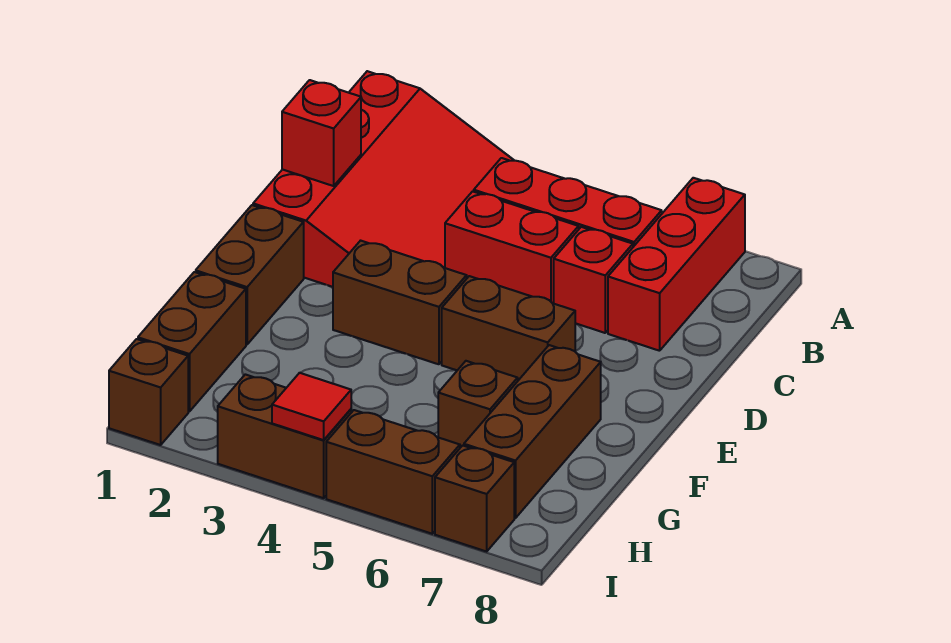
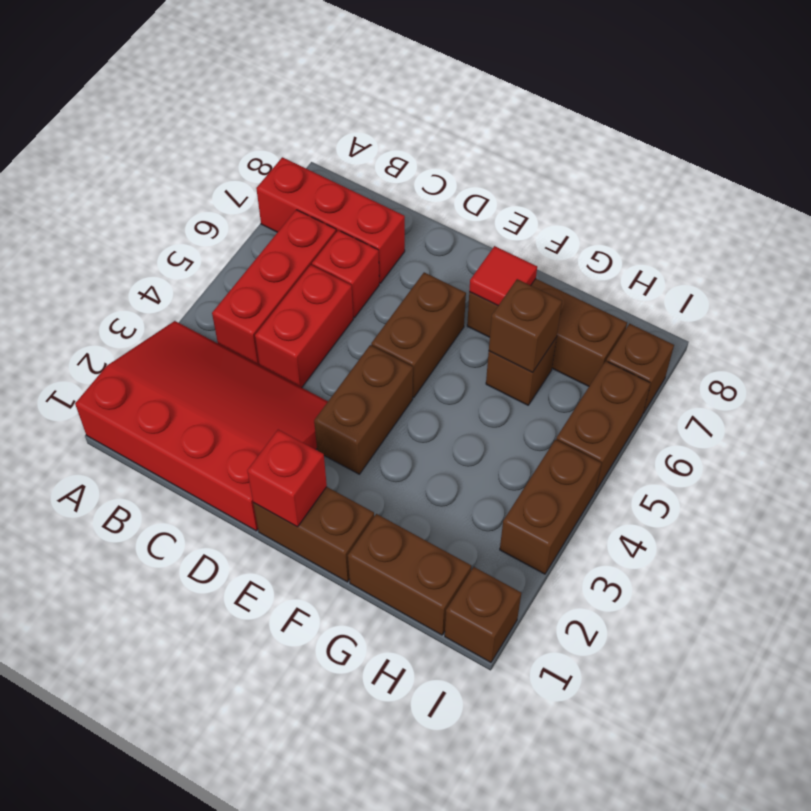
red 1x1 brick [282,80,361,186] -> red 1x1 brick moved to [247,430,327,527]
none -> brown 1x1 brick [489,279,562,373]
red 1x1 tile [272,373,351,440] -> red 1x1 tile moved to [469,246,537,306]

